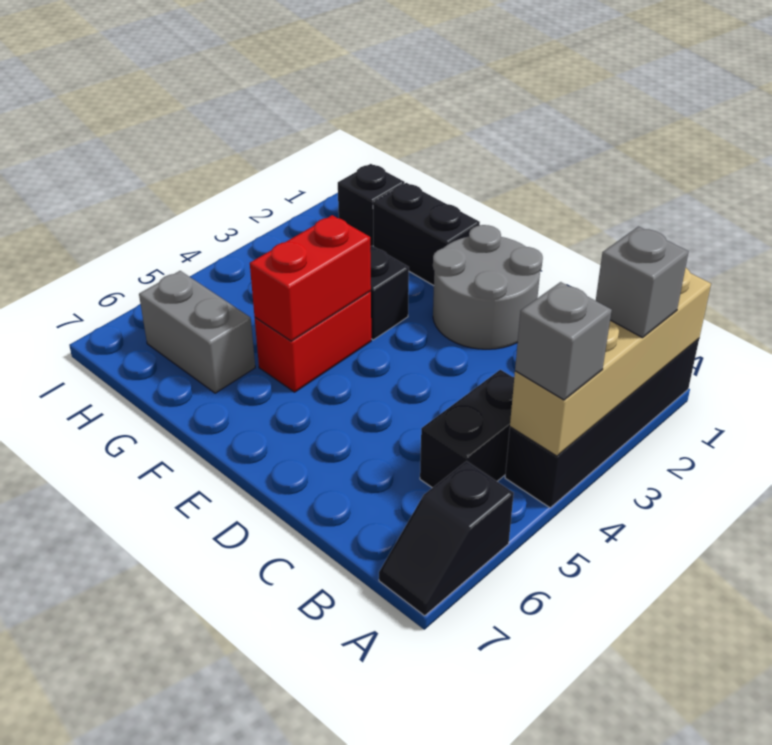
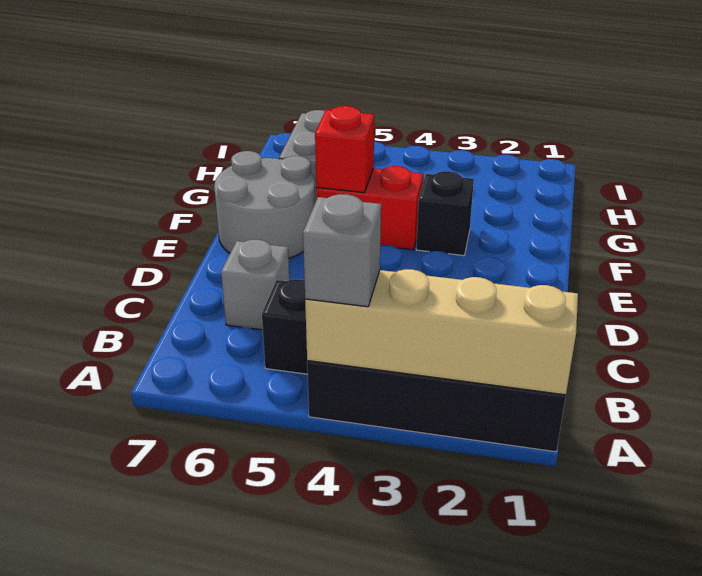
grey 1x1 brick [596,227,689,338] -> grey 1x1 brick moved to [221,240,289,330]
black 1x2 slope [379,461,514,616] -> none
grey 2x2 round brick [433,225,543,349] -> grey 2x2 round brick moved to [214,151,315,258]
black 1x2 brick [373,183,480,286] -> none
red 1x2 brick [250,215,371,341] -> red 1x1 brick [315,106,374,193]
black 1x1 brick [338,164,405,247] -> none

